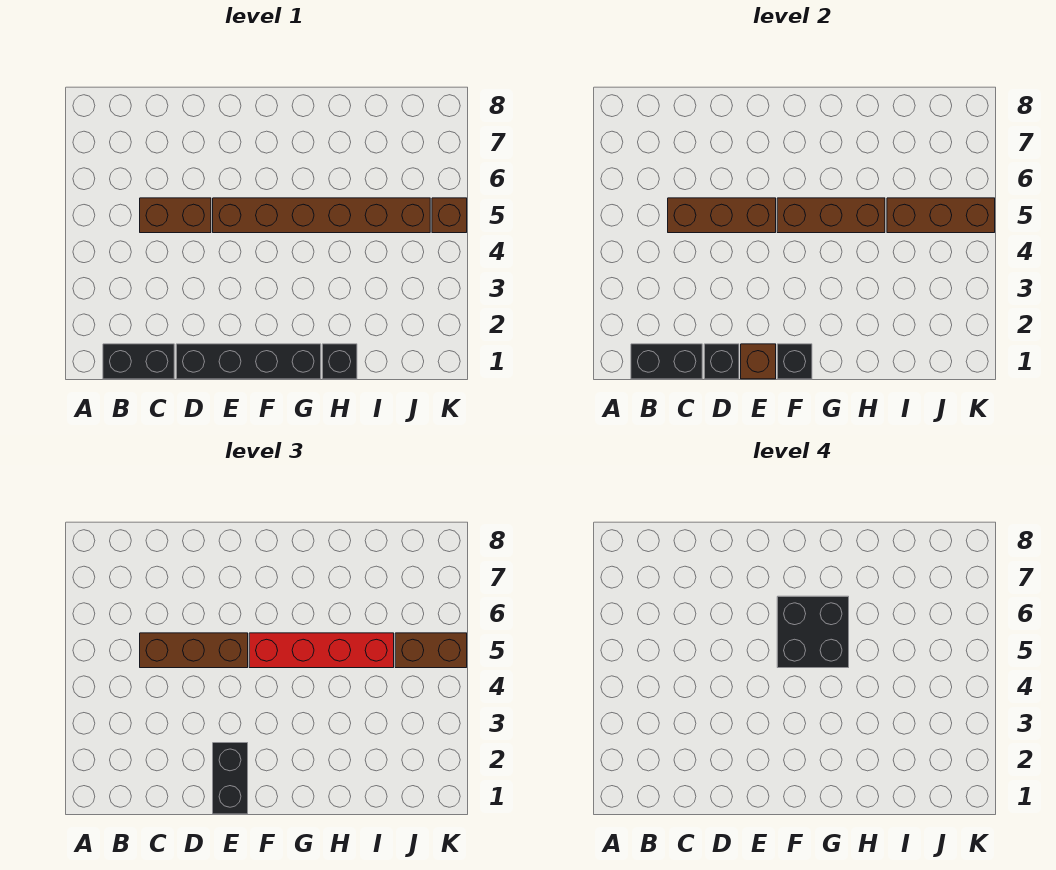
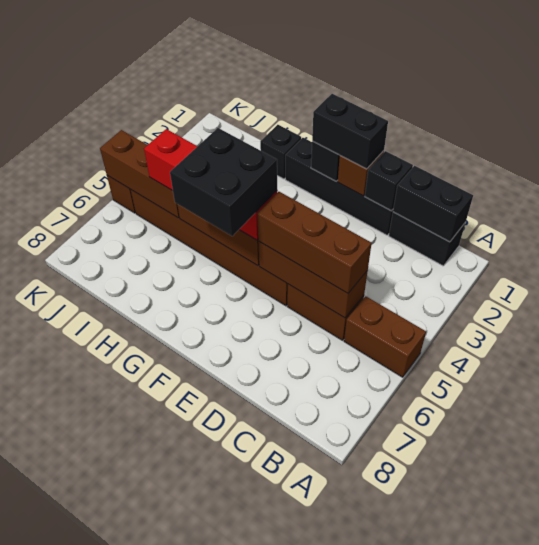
black 1x2 brick [213,743,248,814] -> black 1x2 brick turned to [312,94,388,169]
brown 1x2 brick [395,633,467,668] -> brown 1x2 brick moved to [344,296,426,377]

